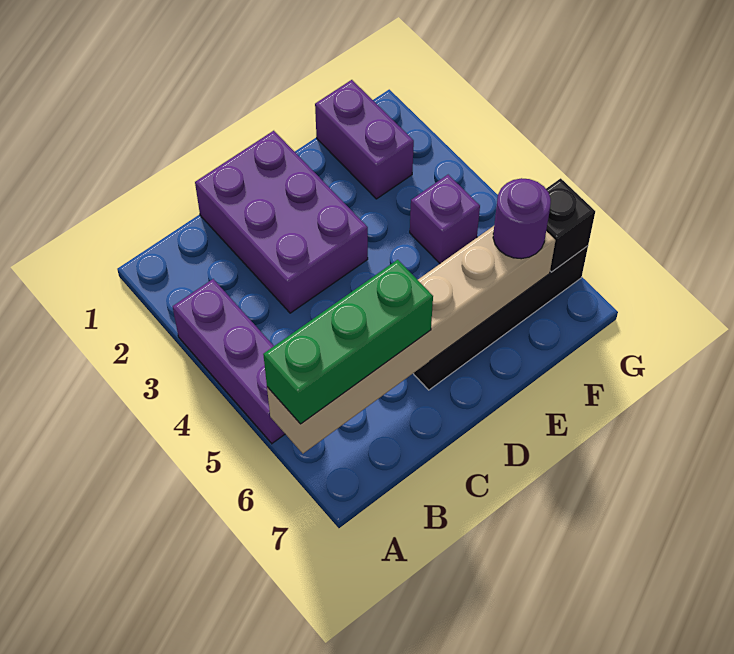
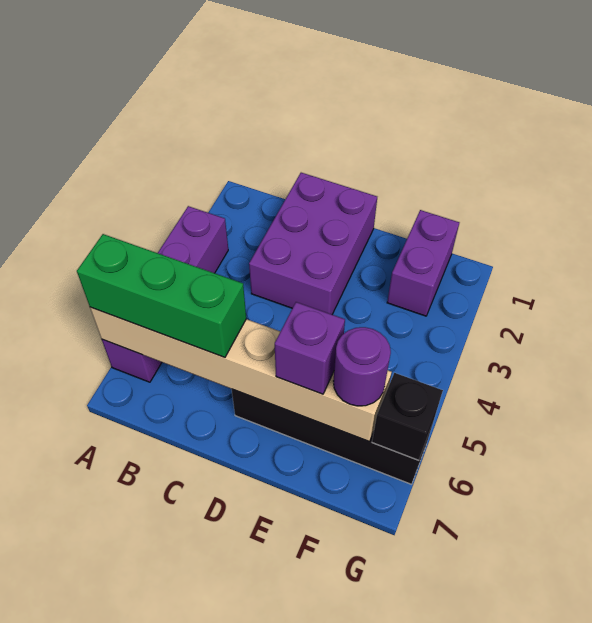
purple 1x3 brick [173,279,285,443] -> purple 1x4 brick [102,206,228,382]
purple 1x1 brick [410,175,480,264] -> purple 1x1 brick moved to [275,302,345,394]

